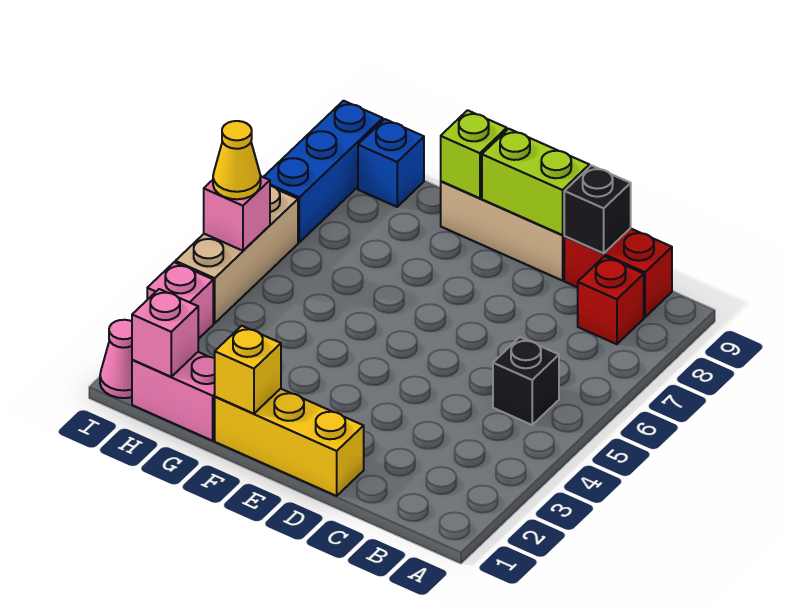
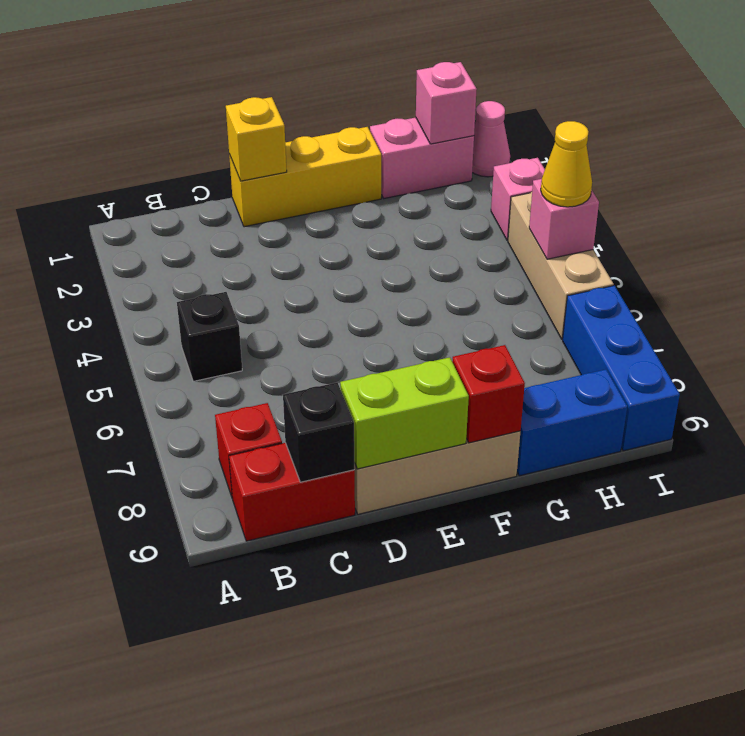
yellow 1x1 brick [215,326,281,414] -> yellow 1x1 brick moved to [226,97,287,181]
lime 1x1 brick [441,110,507,198] -> red 1x1 brick [452,345,525,443]
blue 1x1 brick [358,119,424,207] -> blue 1x2 brick [517,369,627,476]

